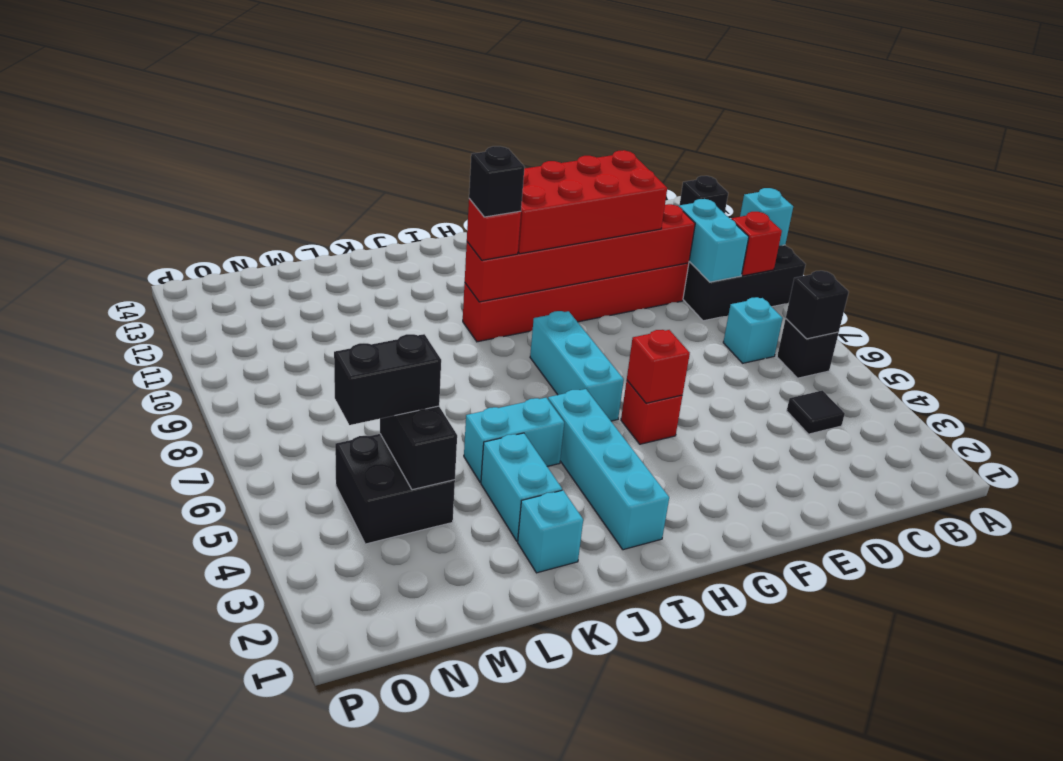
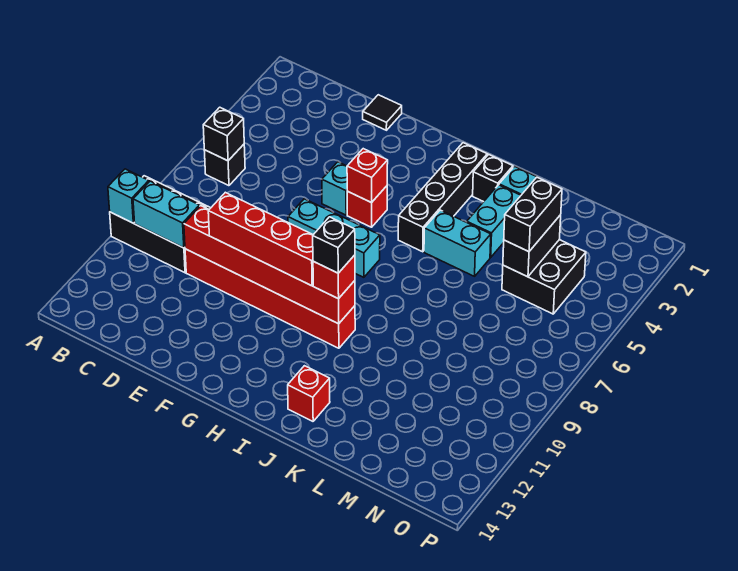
black 1x1 brick [680,176,728,214] -> black 1x1 brick moved to [473,154,513,202]
red 1x1 brick [731,212,782,276] -> red 1x1 brick moved to [288,366,330,421]
black 1x1 tile [787,390,845,434] -> black 1x1 tile moved to [363,95,402,130]
cyan 1x1 brick [723,297,783,363] -> cyan 1x1 brick moved to [322,162,347,215]
cyan 1x2 brick [679,199,749,282] -> cyan 1x2 brick turned to [133,181,200,248]
red 2x4 brick [518,150,667,254] -> red 1x4 brick [208,192,313,286]
cyan 1x3 brick [530,311,624,421] -> cyan 1x3 brick turned to [288,199,380,277]
cyan 1x4 brick [548,389,669,550] -> black 1x4 brick [398,143,487,252]
black 1x2 brick [334,334,441,425] -> black 1x2 brick turned to [504,177,562,252]

